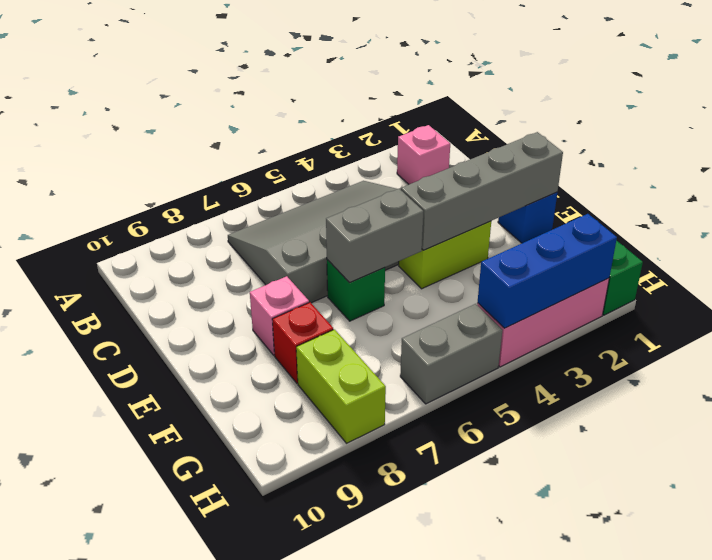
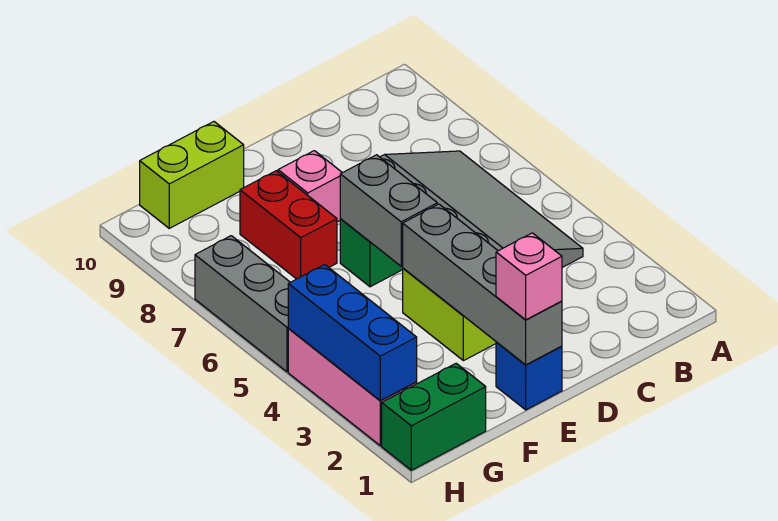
pink 1x1 brick [397,125,450,184] -> pink 1x1 brick moved to [496,233,562,320]
red 1x1 brick [272,302,333,383] -> red 1x2 brick [240,171,337,279]
lime 1x2 brick [296,329,386,443] -> lime 1x2 brick moved to [140,122,244,228]
grey 1x2 brick [400,304,503,404] -> grey 1x3 brick [195,236,290,372]

